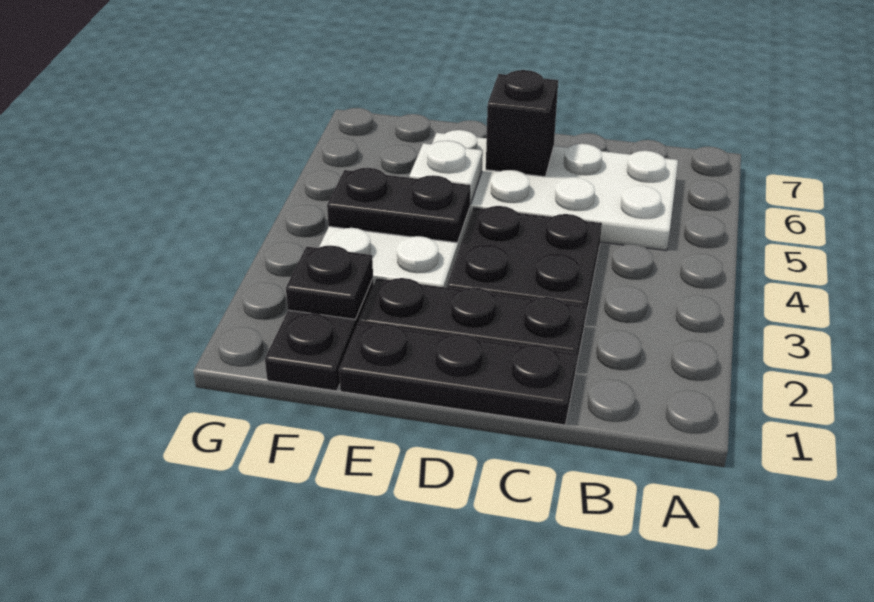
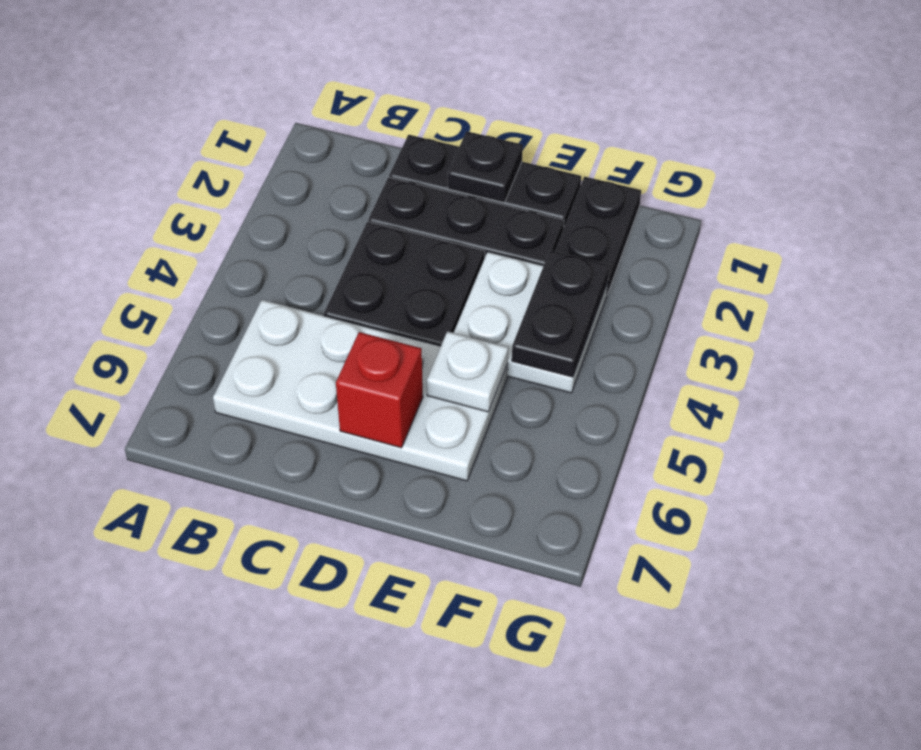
black 1x1 brick [486,70,558,177] -> red 1x1 brick [336,332,423,448]
black 1x2 plate [327,168,470,243] -> black 1x2 plate turned to [512,250,609,377]
black 1x1 plate [286,246,373,319] -> black 1x1 plate moved to [448,131,523,203]

